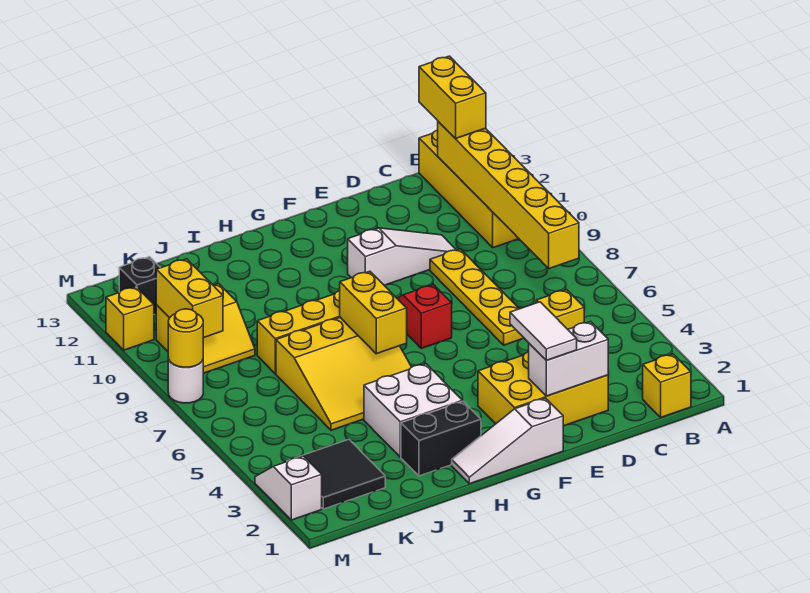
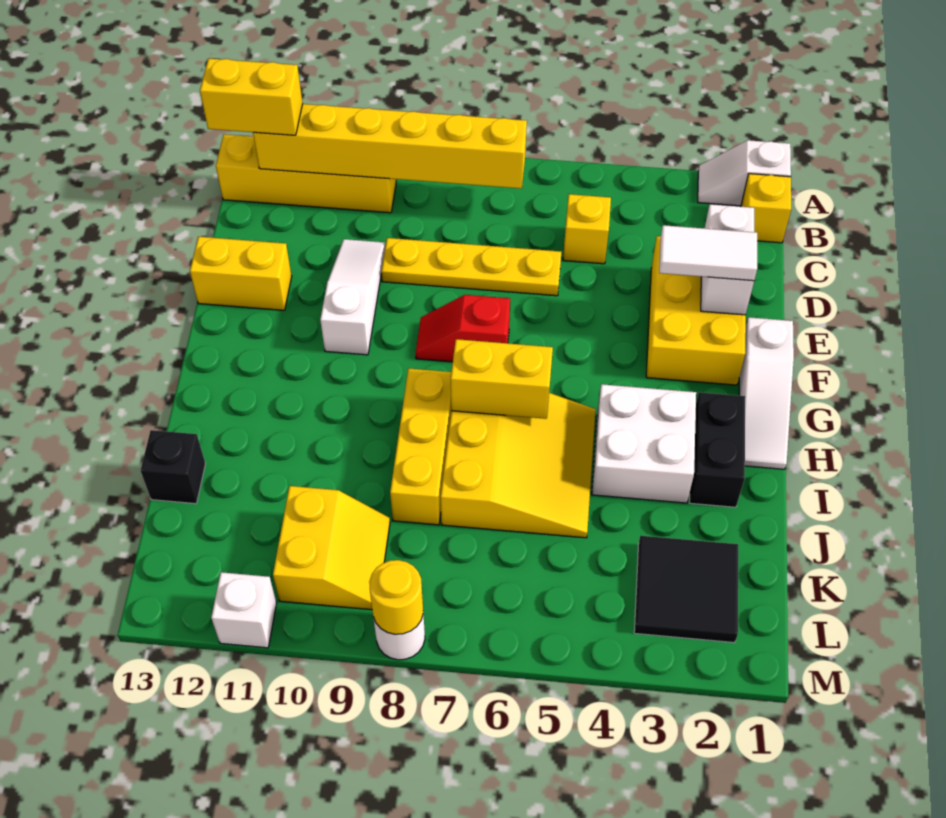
yellow 1x2 brick [156,259,223,338] -> yellow 1x2 brick moved to [190,237,292,310]
black 1x1 brick [119,257,160,314] -> black 1x1 brick moved to [141,430,205,504]
white 1x2 slope [255,456,322,520] -> white 1x2 slope moved to [698,140,791,206]
yellow 1x1 brick [106,287,154,350] -> white 1x1 brick [211,572,277,648]

